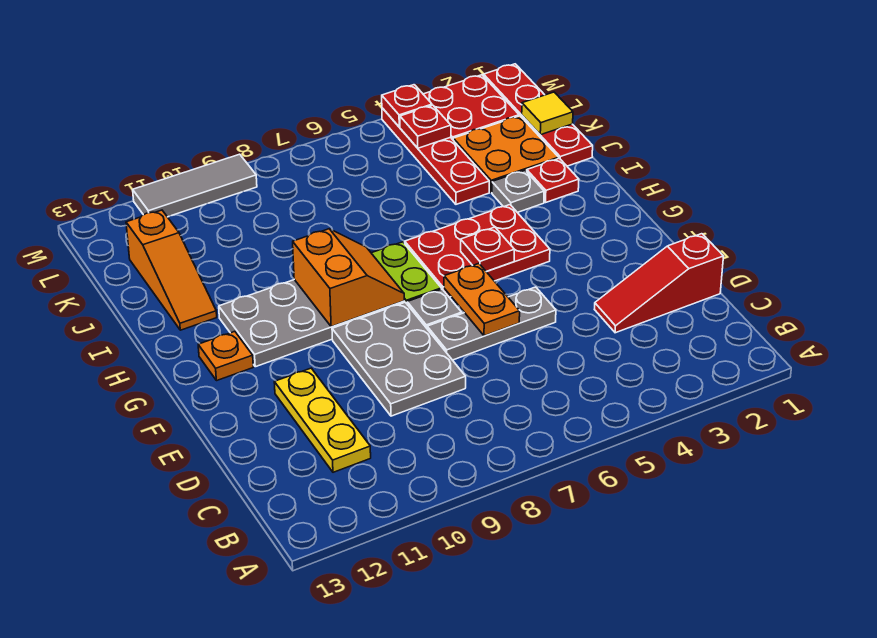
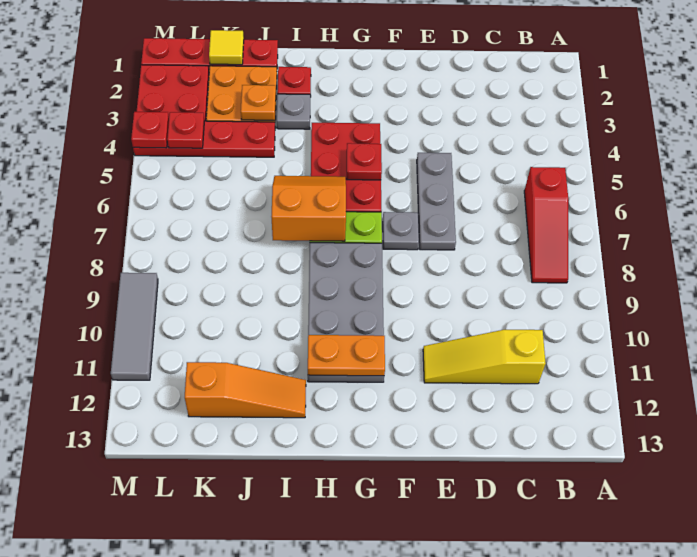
yellow 1x3 plate [274,368,371,472] -> yellow 1x3 slope [423,330,546,384]
red 1x3 slope [594,234,724,333] -> red 1x3 slope moved to [524,167,568,283]
grey 2x3 plate [332,302,466,416] -> none
orange 1x2 plate [444,264,520,336] -> orange 1x2 plate moved to [308,335,385,376]
orange 2x2 slope [293,229,404,327] -> orange 2x2 slope moved to [271,176,346,241]
orange 1x1 plate [198,331,253,381] -> orange 1x1 plate moved to [241,85,276,120]

